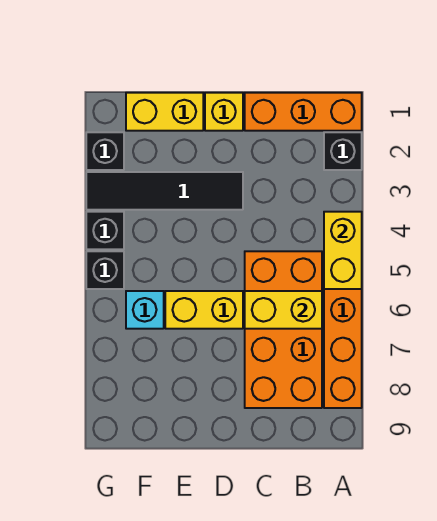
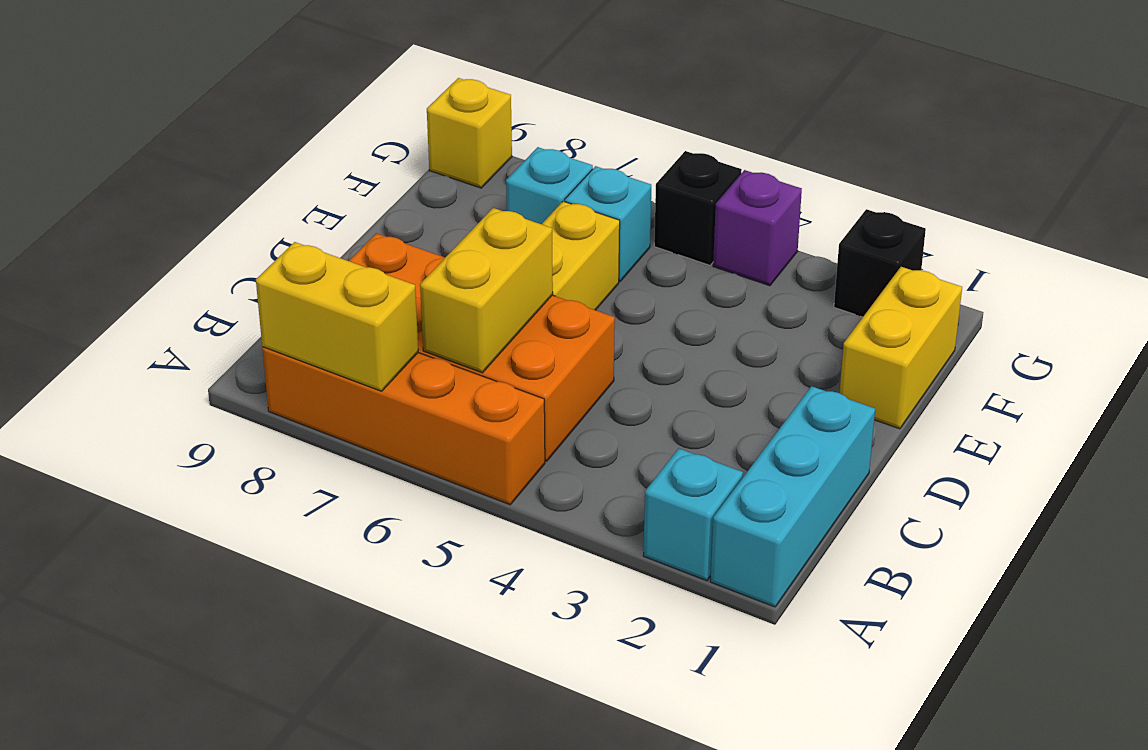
orange 1x3 brick [245,93,362,131] -> cyan 1x3 brick [710,386,875,607]
black 1x1 brick [324,132,362,170] -> cyan 1x1 brick [643,448,743,581]
yellow 1x2 brick [324,212,362,289] -> yellow 1x2 brick moved to [256,242,418,391]
yellow 1x1 brick [205,93,243,131] -> yellow 1x1 brick moved to [427,78,512,188]
black 1x4 tile [86,172,243,210] -> none
none -> cyan 1x1 brick [506,147,593,224]
black 1x1 brick [86,212,124,249] -> purple 1x1 brick [713,170,802,286]

